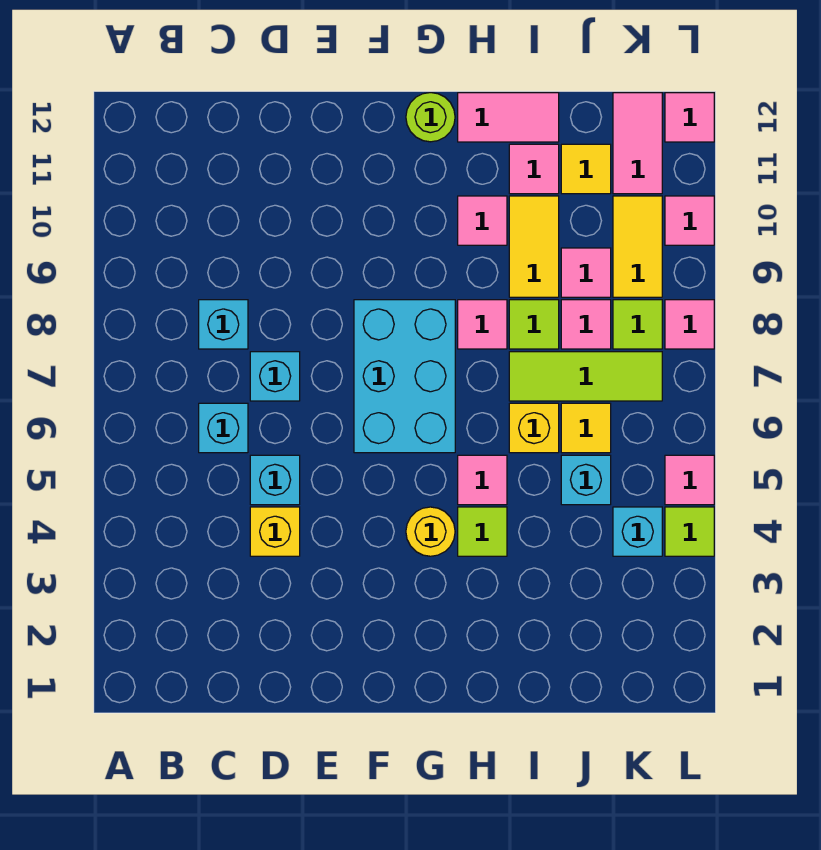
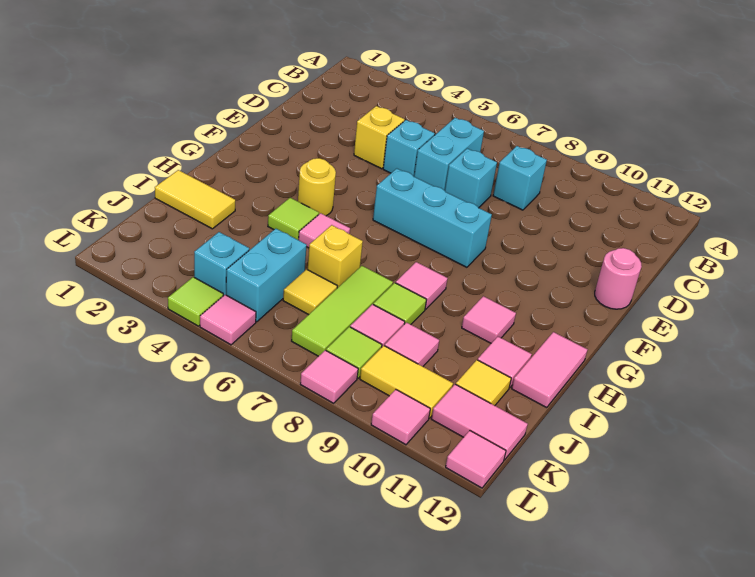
cyan 1x1 brick [199,403,248,453] -> cyan 1x2 brick [414,118,484,191]
none -> pink 1x1 round brick [595,248,642,309]
cyan 2x3 brick [354,300,455,453] -> cyan 1x3 brick [373,169,492,267]
lime 1x1 round brick [406,93,455,142] -> none
yellow 1x2 tile [509,196,559,297] -> yellow 1x2 tile moved to [155,170,235,229]
cyan 1x1 brick [561,455,611,505] -> cyan 1x2 brick [226,229,307,322]

